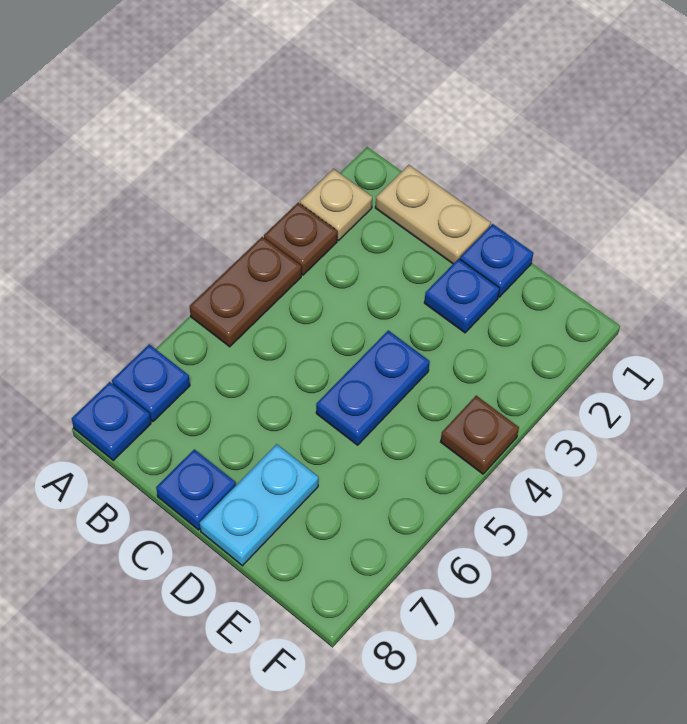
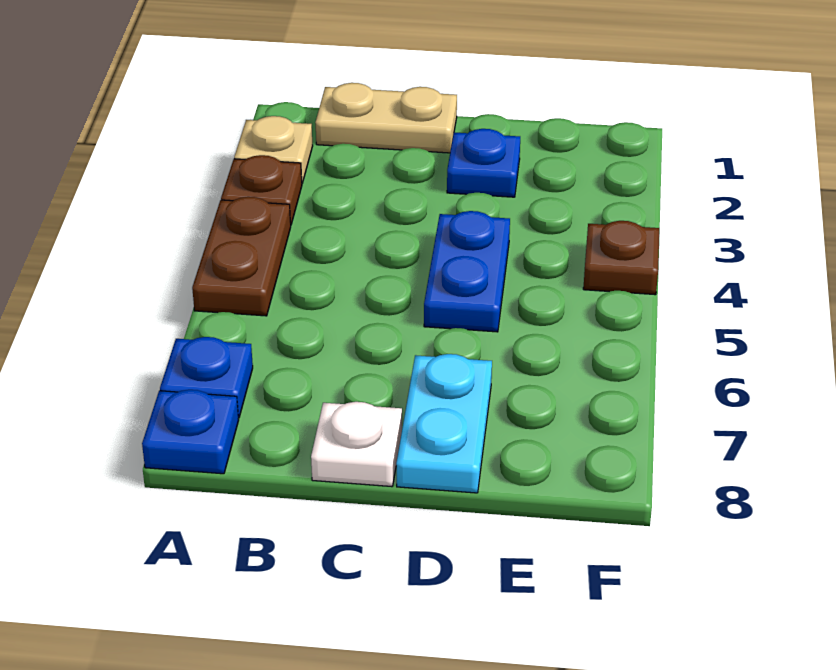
blue 1x1 plate [156,449,236,530] -> white 1x1 plate [311,402,402,487]
blue 1x1 plate [460,224,533,297] -> none

